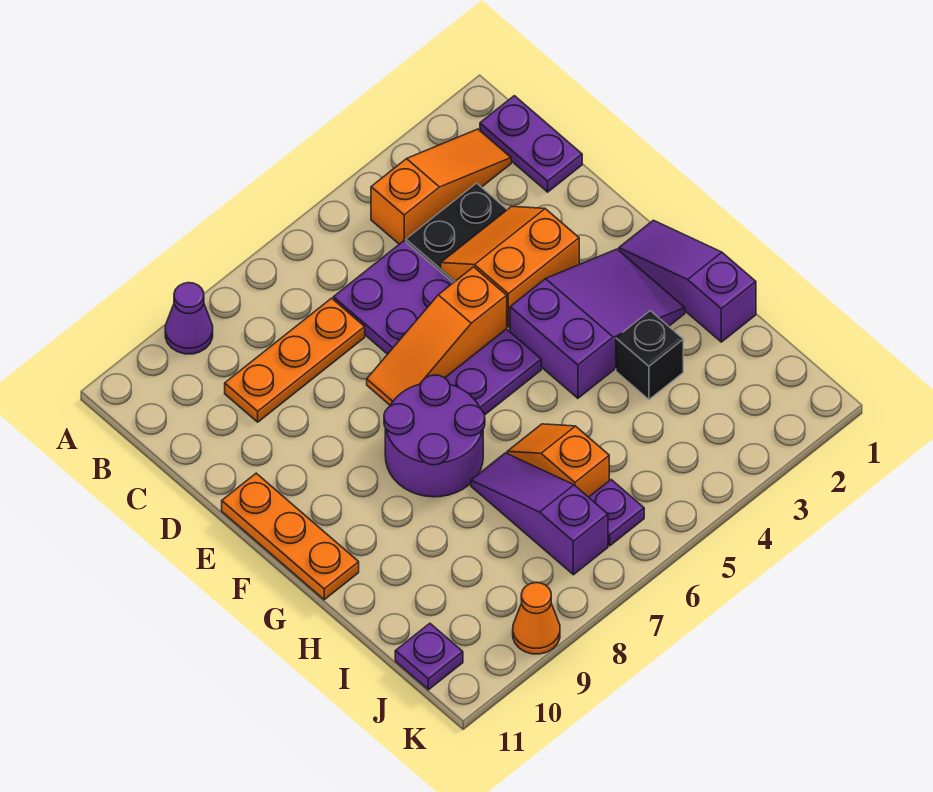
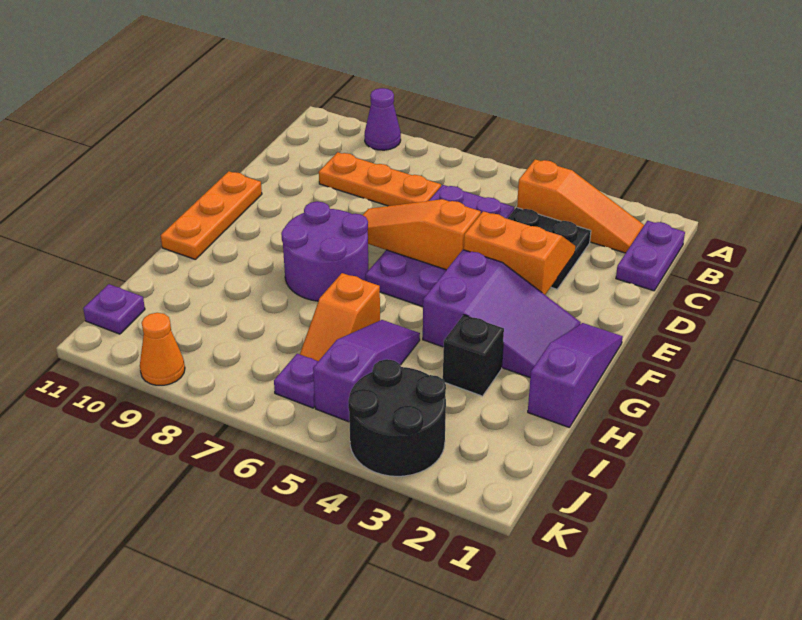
orange 1x2 slope [507,424,609,497] -> orange 1x2 slope turned to [300,273,380,361]
purple 1x3 slope [471,453,608,575] -> purple 1x3 slope moved to [313,320,420,422]
none -> black 2x2 round brick [348,359,446,476]

